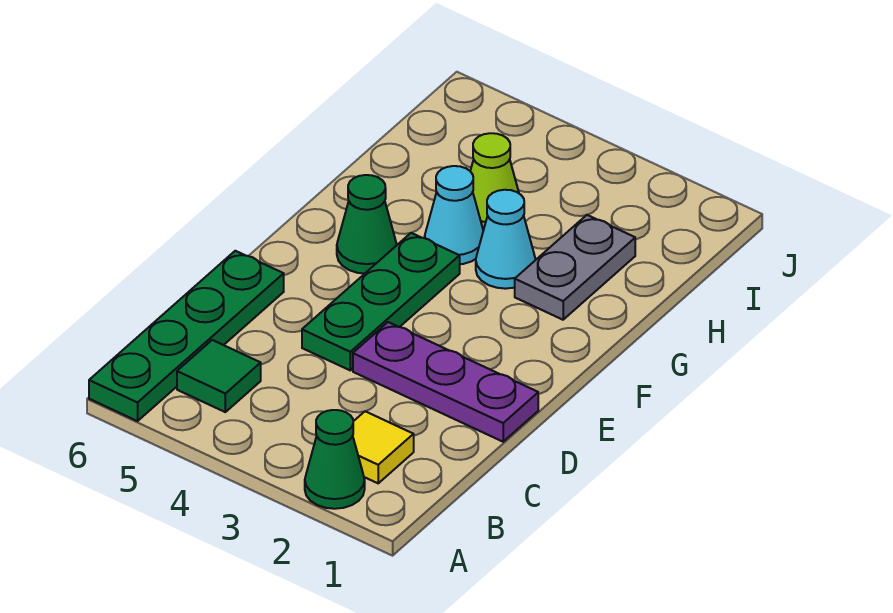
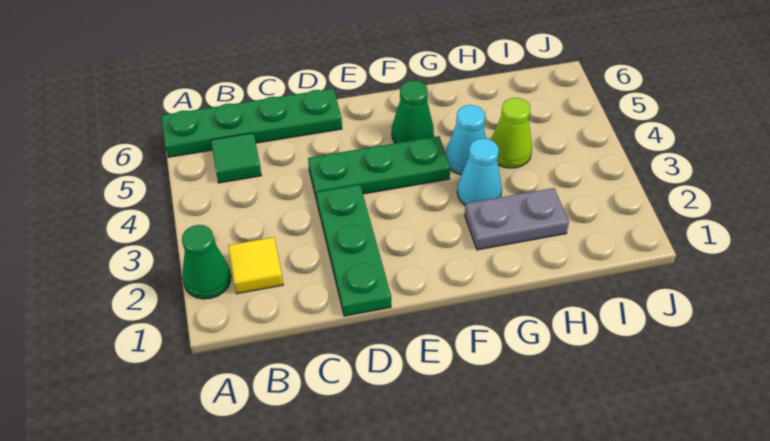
purple 1x3 plate [353,322,538,442] -> green 1x3 plate [316,185,391,316]

